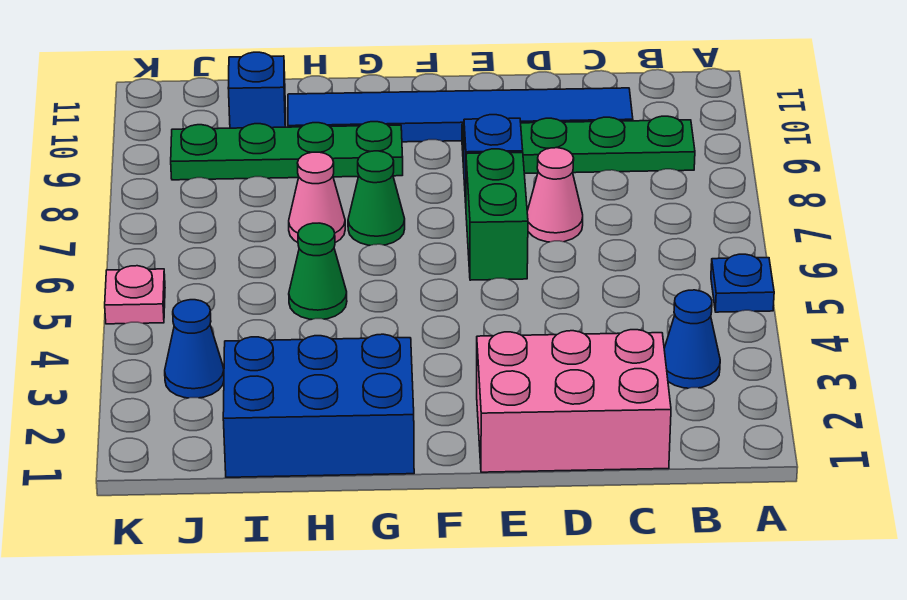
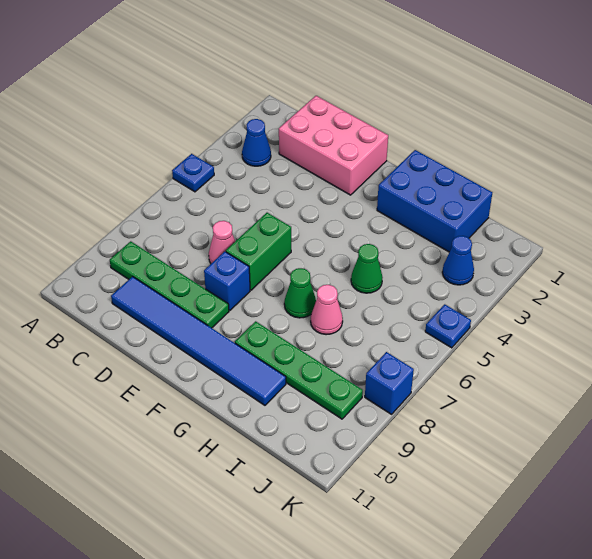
blue 1x1 brick [228,52,286,128] -> blue 1x1 brick moved to [365,352,414,414]
pink 1x1 plate [105,266,165,324] -> blue 1x1 plate [425,304,471,348]

